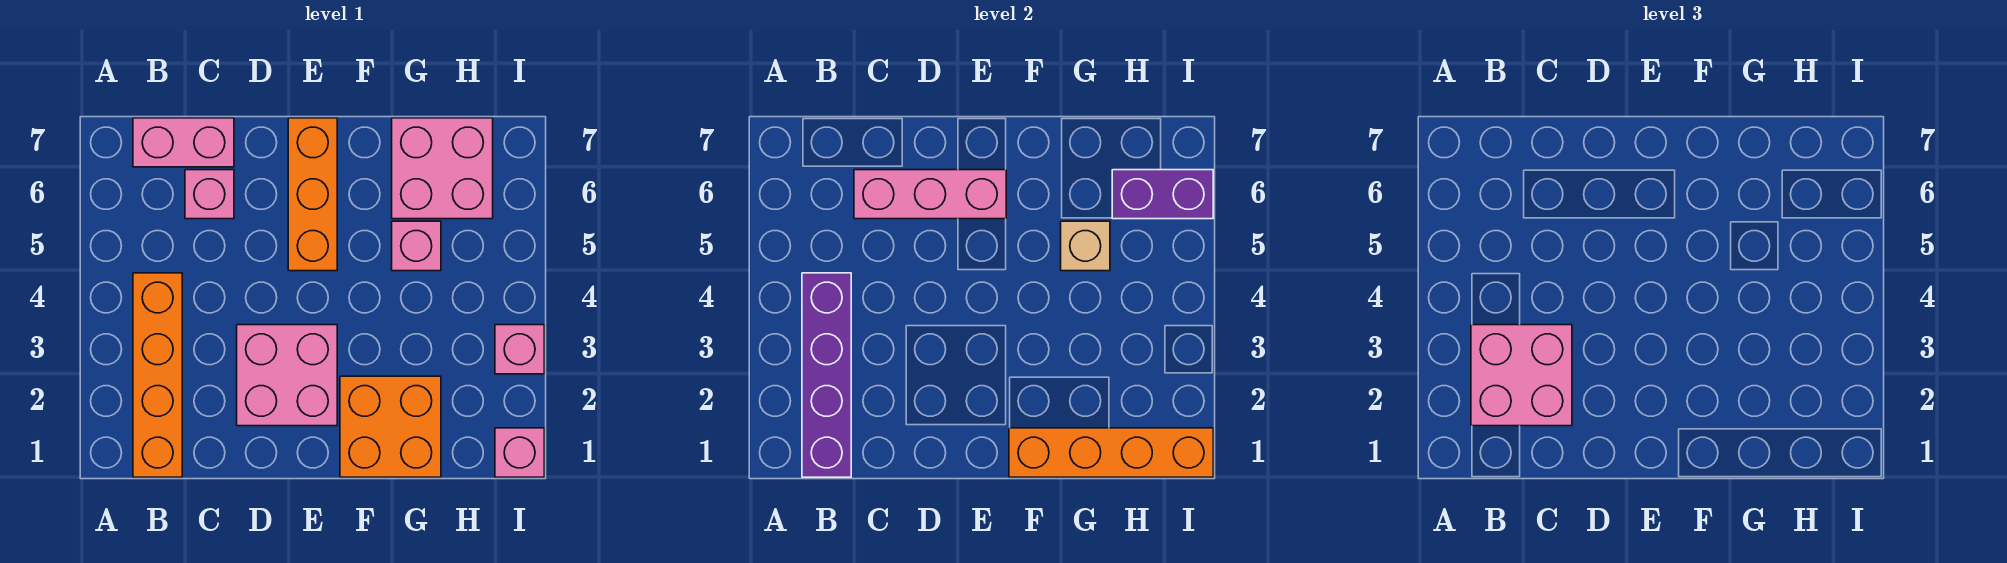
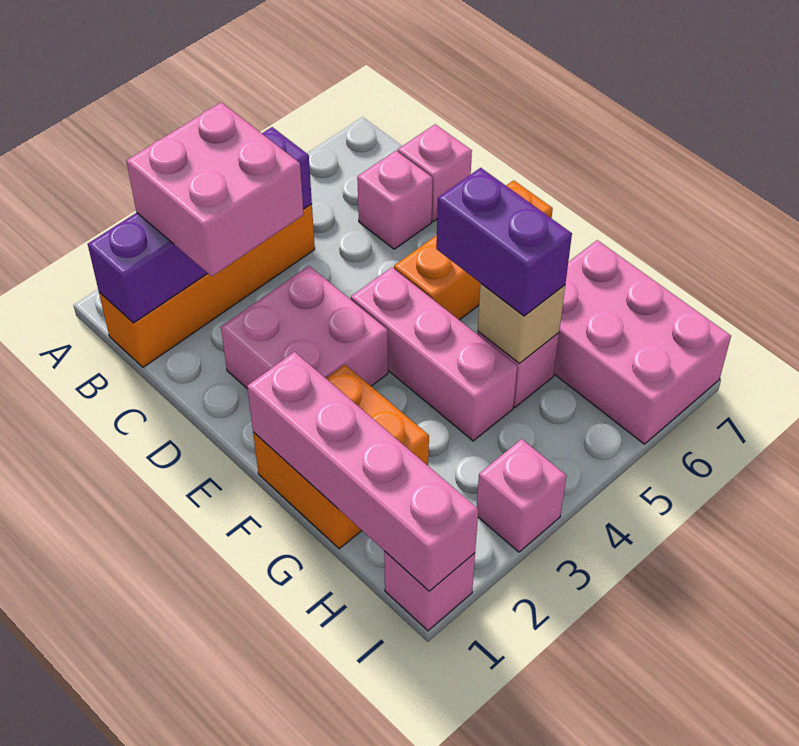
pink 1x2 brick [133,118,234,167] -> pink 1x1 brick [398,124,472,221]
pink 1x3 brick [854,170,1006,219] -> pink 1x3 brick moved to [351,267,517,441]
orange 1x4 brick [1009,428,1213,477] -> pink 1x4 brick [247,352,478,591]
pink 2x2 brick [392,118,493,219] -> pink 2x3 brick [554,240,731,444]
purple 1x2 brick [1112,170,1213,219] -> purple 1x2 brick moved to [436,168,572,316]

